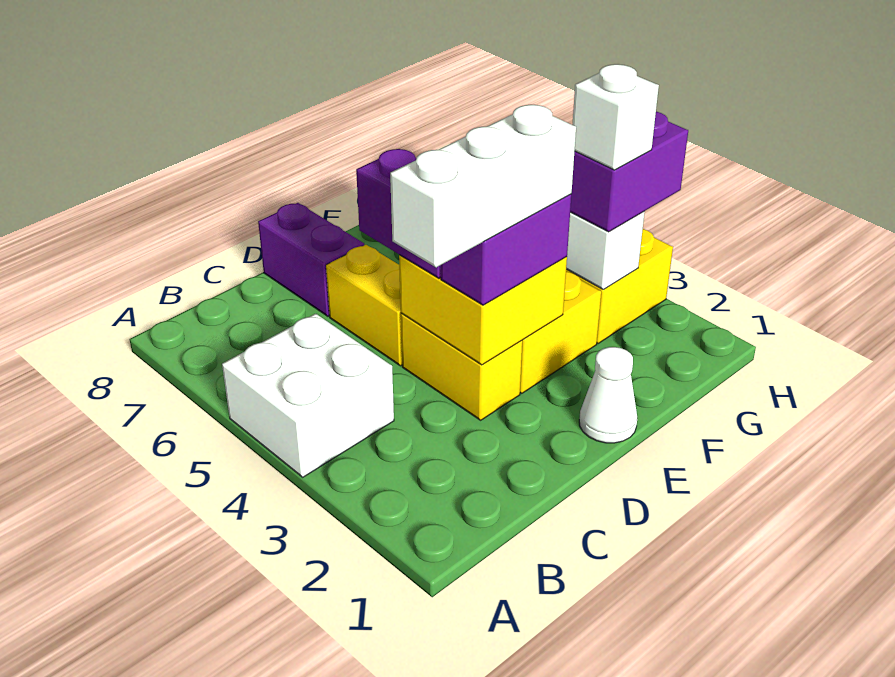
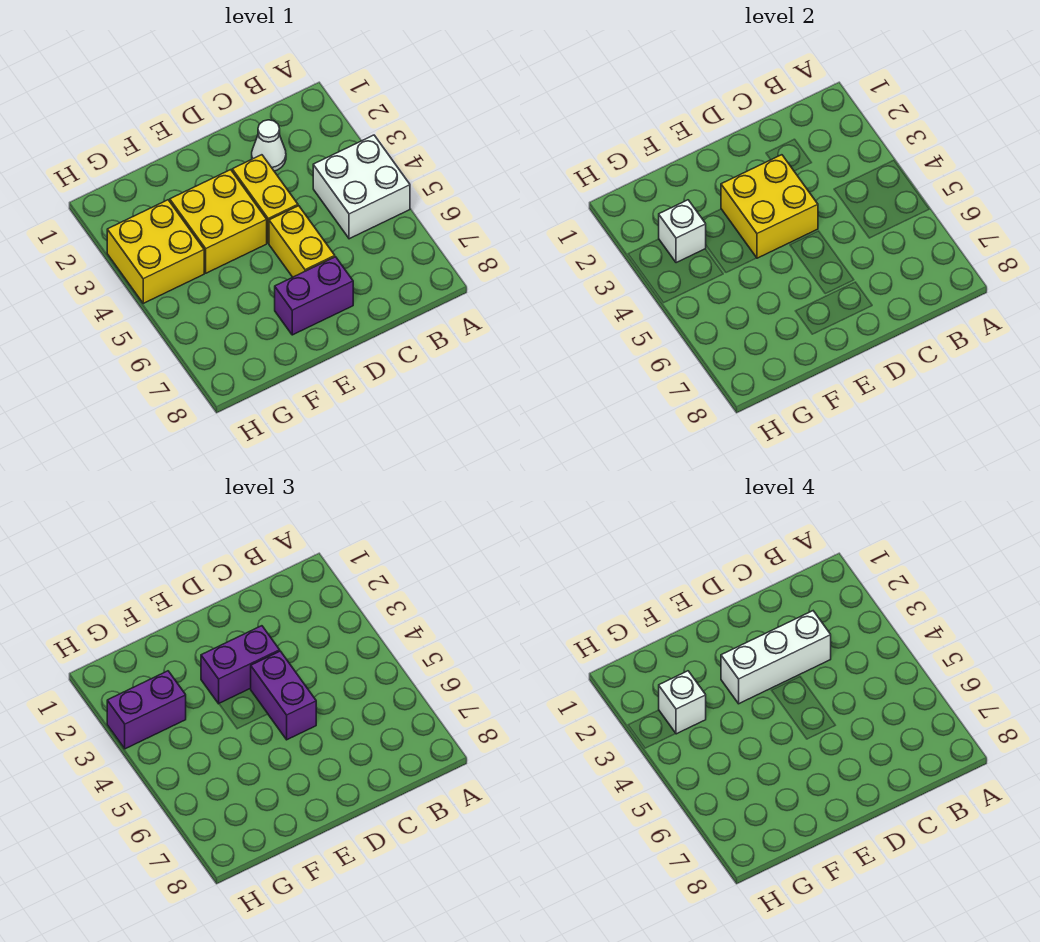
purple 1x2 brick [258,203,364,316] -> purple 1x2 brick turned to [275,257,353,335]
white 1x1 cone [579,347,637,443] -> white 1x1 cone moved to [252,120,286,171]

